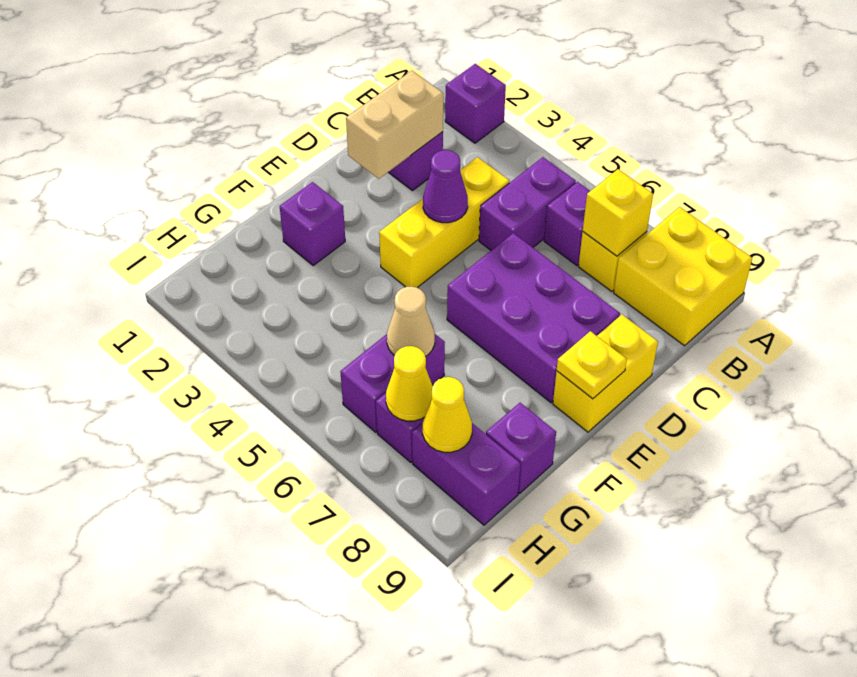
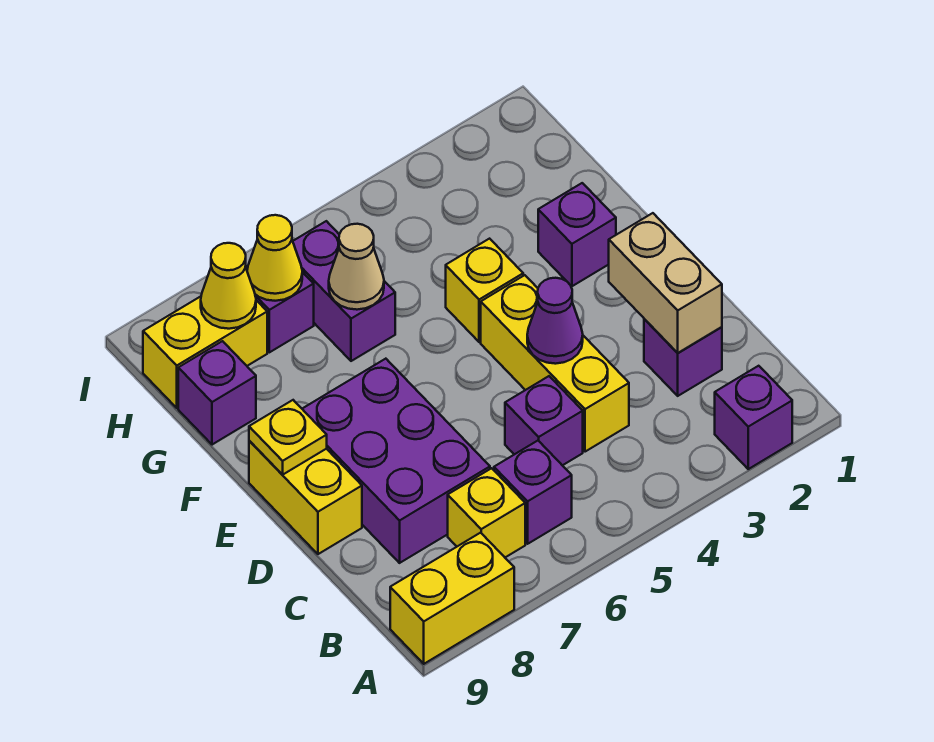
yellow 2x2 brick [614,207,752,346] -> yellow 1x2 brick [390,533,514,664]
purple 1x2 brick [479,157,576,250] -> purple 1x1 brick [505,376,583,465]
yellow 1x1 brick [583,169,653,256] -> yellow 1x1 brick moved to [446,239,523,342]
purple 2x3 brick [447,233,620,403] -> purple 2x3 brick turned to [302,359,490,563]
purple 1x2 brick [412,423,521,525] -> yellow 1x2 brick [143,296,267,408]

